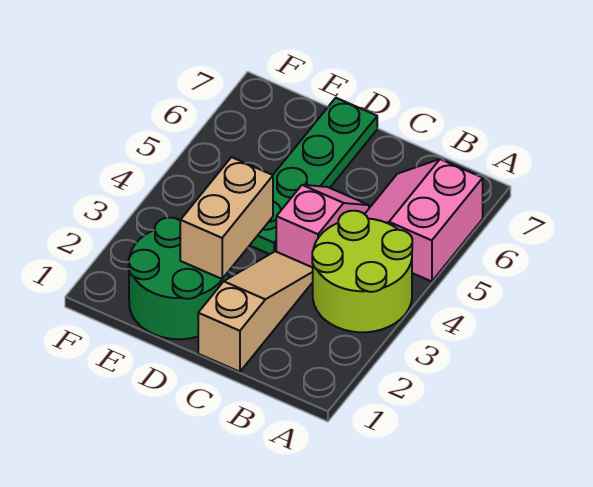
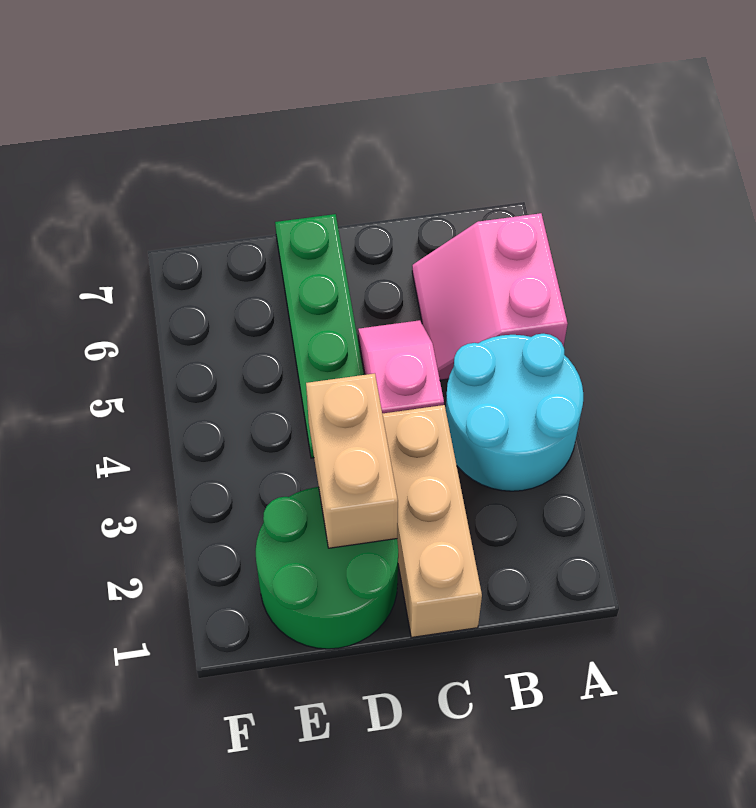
lime 2x2 round brick [312,211,412,332] -> cyan 2x2 round brick [446,334,583,491]
tan 1x3 slope [198,251,313,372] -> tan 1x3 brick [382,405,482,638]

